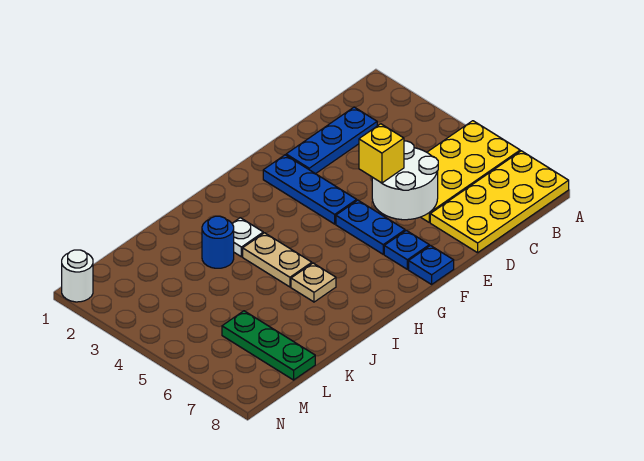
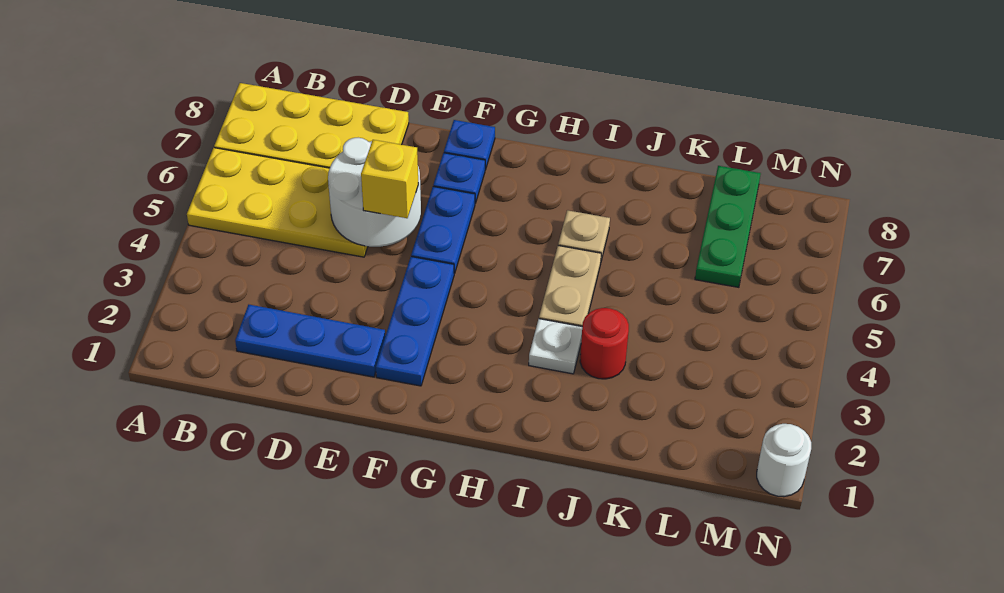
blue 1x1 round brick [202,216,234,268] -> red 1x1 round brick [580,308,629,379]

